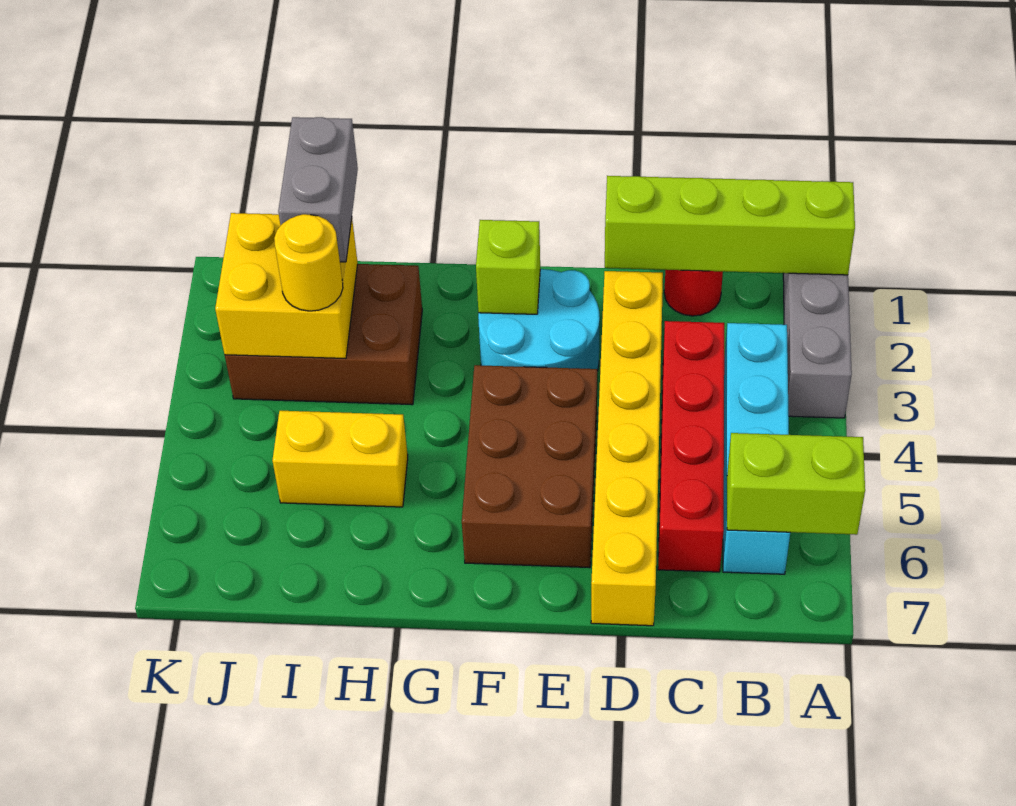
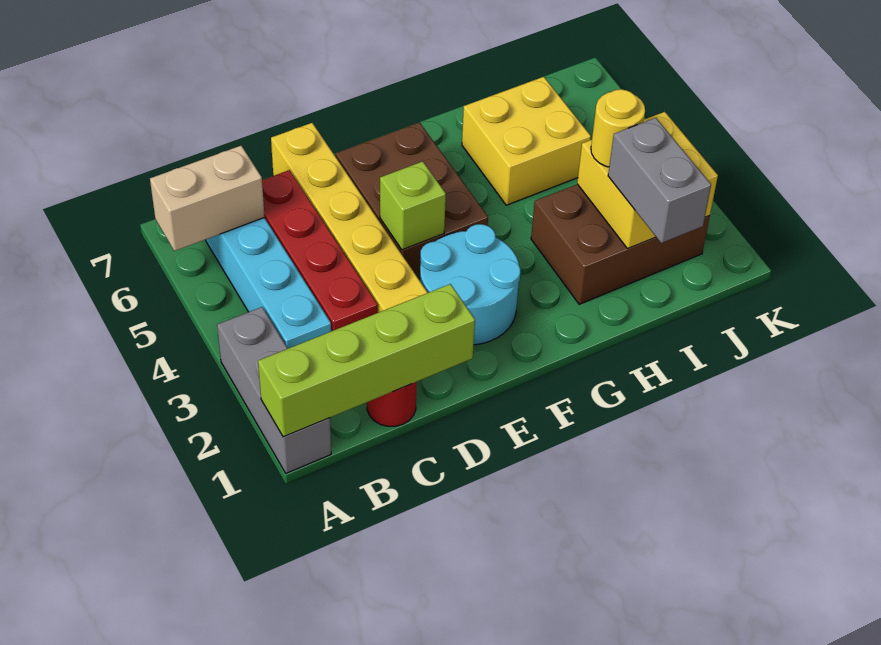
lime 1x2 brick [727,433,865,535] -> tan 1x2 brick [150,146,265,251]
lime 1x1 brick [476,220,540,314] -> lime 1x1 brick moved to [380,161,446,250]
yellow 1x2 brick [272,411,408,507] -> yellow 2x2 brick [462,77,591,205]

